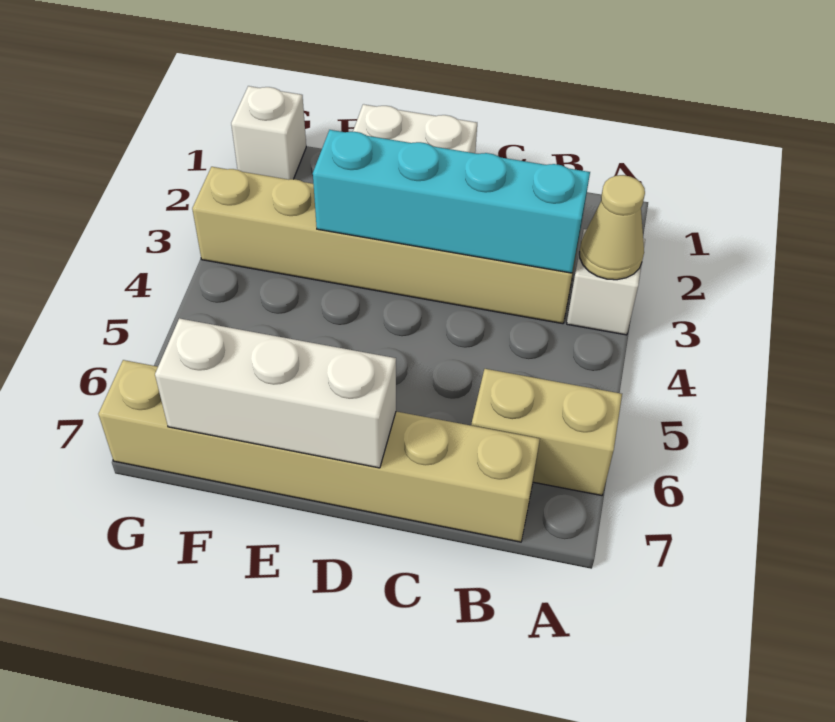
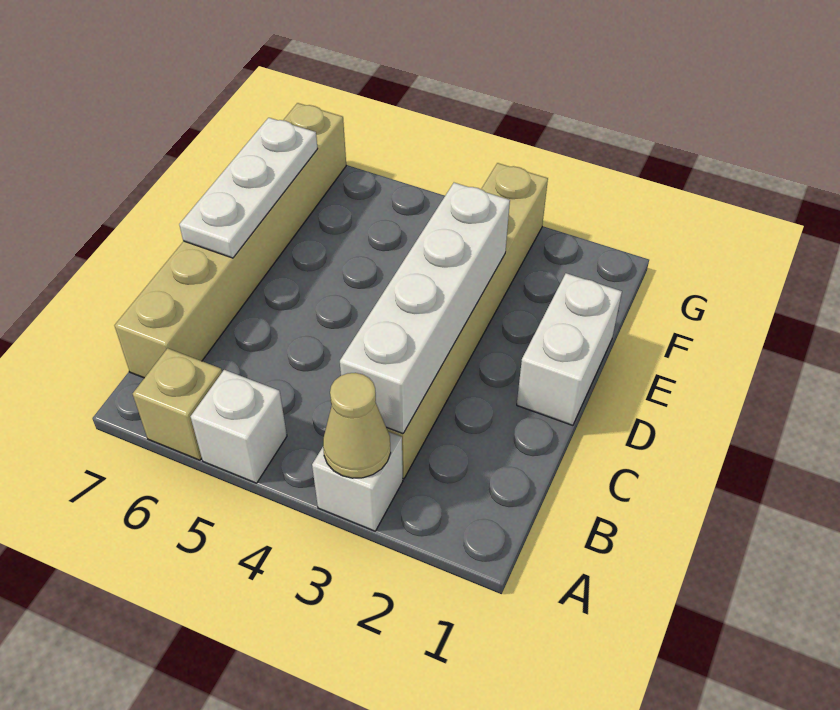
tan 1x2 brick [471,369,622,495] -> tan 1x1 brick [133,348,222,460]
cyan 1x4 brick [313,130,590,273] -> white 1x4 brick [340,183,510,433]
white 1x3 brick [155,318,396,468] -> white 1x3 plate [179,118,318,258]
white 1x1 brick [231,86,306,180] -> white 1x1 brick moved to [191,370,287,483]

